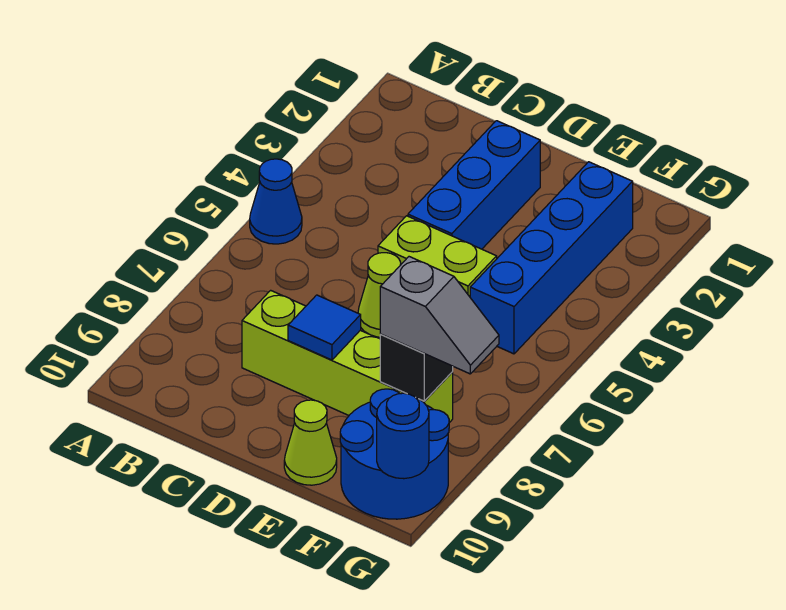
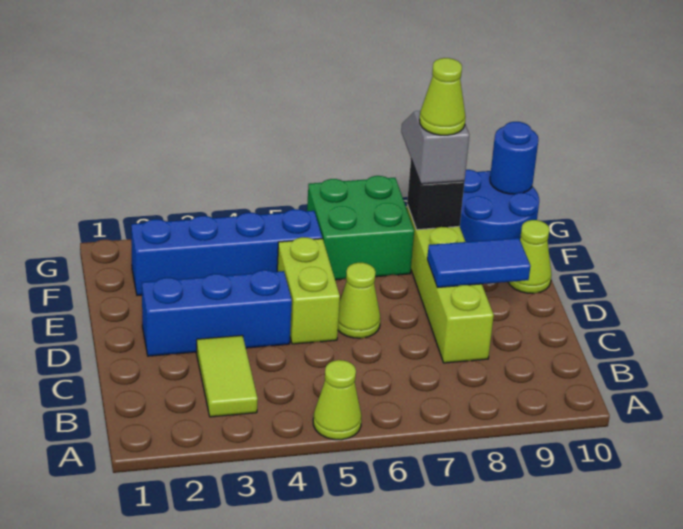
blue 1x1 cone [250,159,302,244] -> lime 1x1 cone [313,360,361,440]
none -> lime 1x2 tile [196,335,258,417]
blue 1x1 tile [288,295,361,360] -> blue 1x2 tile [427,238,530,288]
none -> green 2x2 brick [307,176,414,280]
none -> lime 1x1 cone [420,58,466,135]

